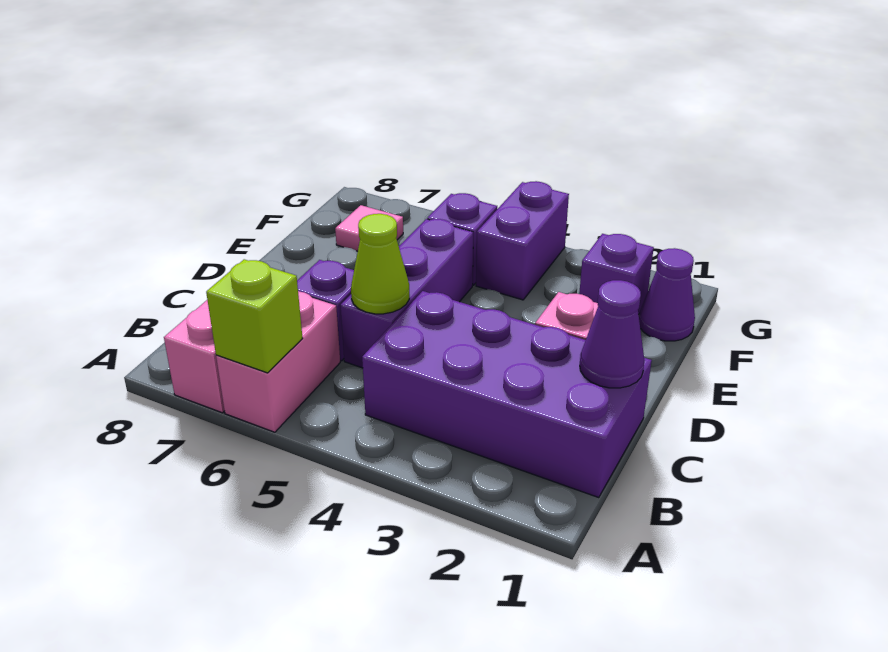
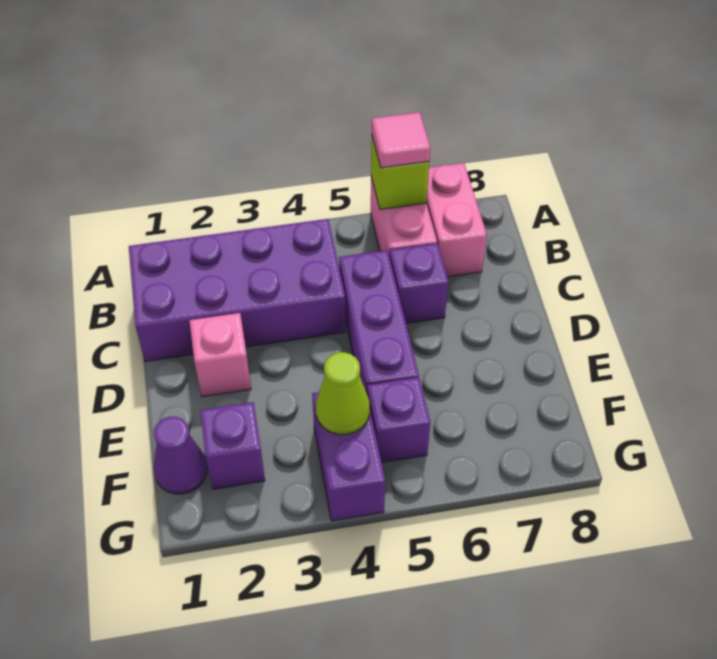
purple 1x1 cone [580,280,645,388] -> none
lime 1x1 cone [351,214,409,314] -> lime 1x1 cone moved to [316,352,370,434]
pink 1x1 tile [335,205,403,251] -> pink 1x1 tile moved to [372,112,430,168]

